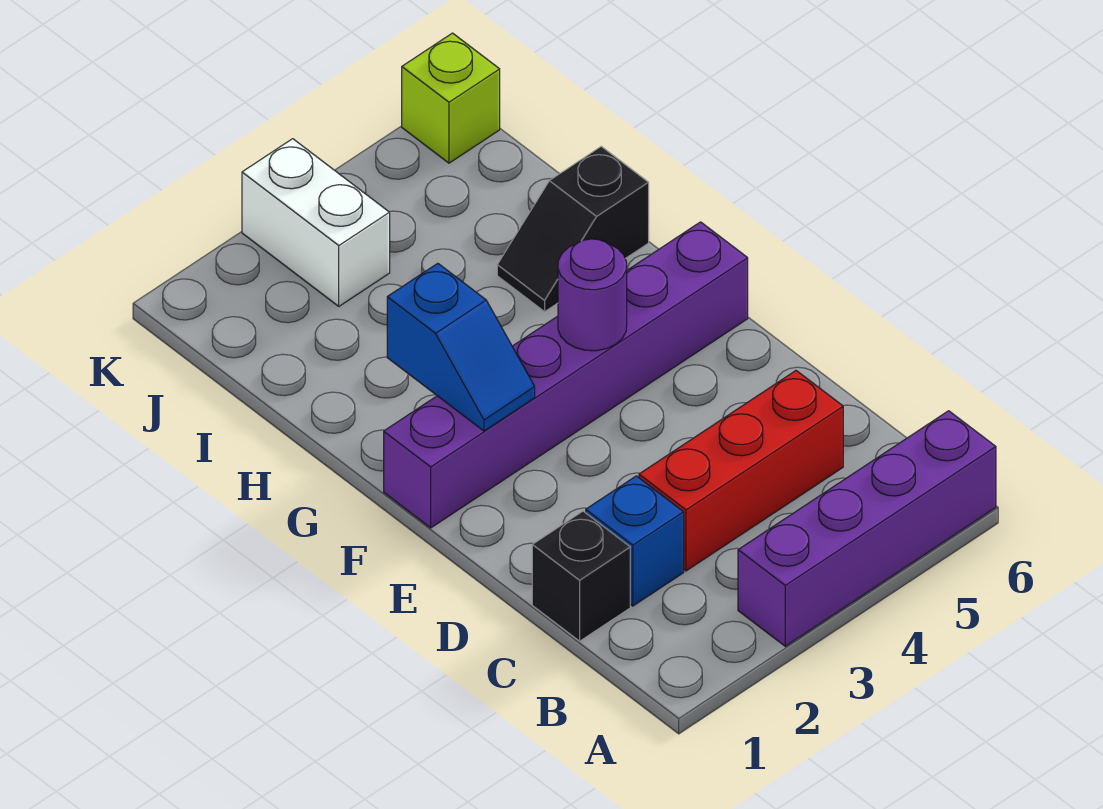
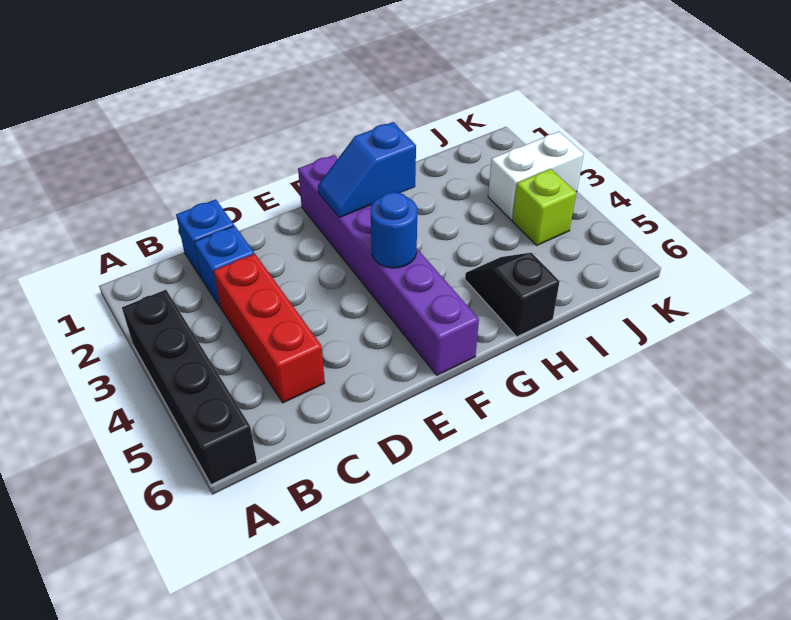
purple 1x4 brick [738,411,996,646] -> black 1x4 brick [122,290,257,484]
black 1x1 brick [532,511,630,641] -> blue 1x1 brick [176,199,234,279]
purple 1x1 round brick [558,239,627,351] -> blue 1x1 round brick [370,192,417,268]
lime 1x1 brick [402,33,500,163] -> lime 1x1 brick moved to [512,169,576,245]

